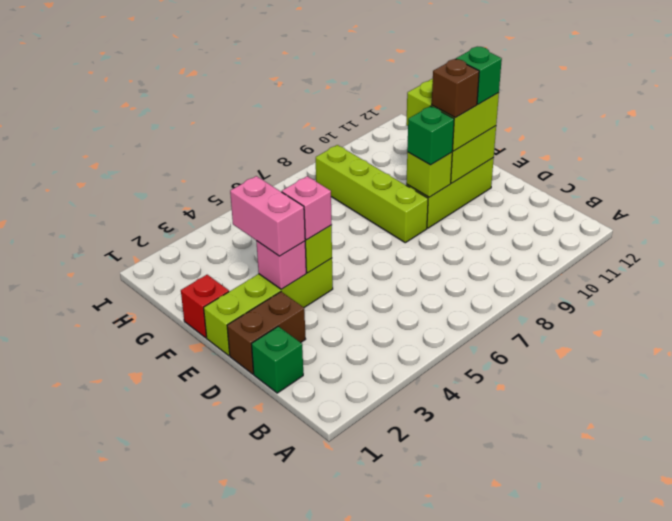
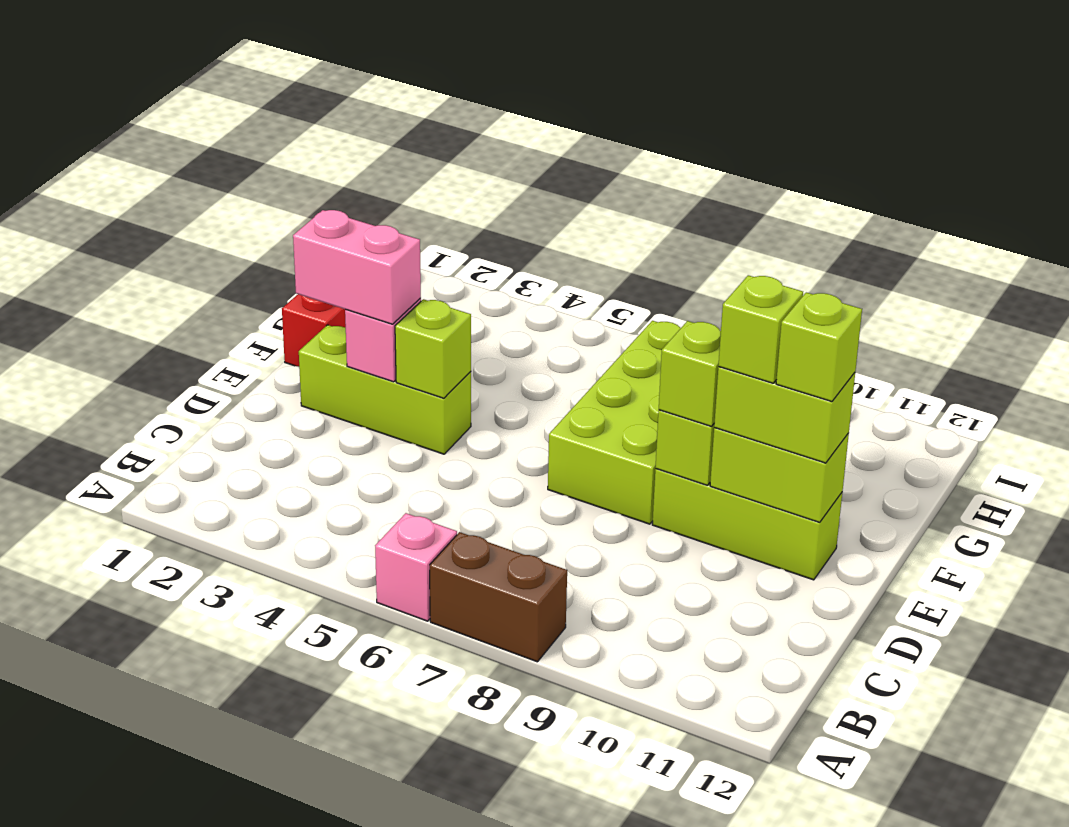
green 1x1 brick [252,326,303,393] -> none
brown 1x2 brick [227,292,305,374] -> brown 1x2 brick moved to [430,532,567,662]
lime 1x4 brick [204,258,333,356] -> lime 1x3 brick [299,325,471,454]
pink 1x2 brick [230,176,306,256] -> pink 1x2 brick turned to [293,210,421,324]
pink 1x1 brick [282,176,332,240] -> pink 1x1 brick moved to [375,513,457,621]
lime 1x4 brick [316,145,428,243] -> lime 2x4 brick [548,321,681,524]
green 1x1 brick [407,106,454,165] -> lime 1x1 brick [659,321,721,427]
lime 2x2 brick [406,79,499,151] -> lime 1x2 brick [714,367,855,463]
brown 1x1 brick [432,59,479,118] -> lime 1x1 brick [718,275,803,383]
green 1x1 brick [456,47,502,104] -> lime 1x1 brick [776,292,862,402]

